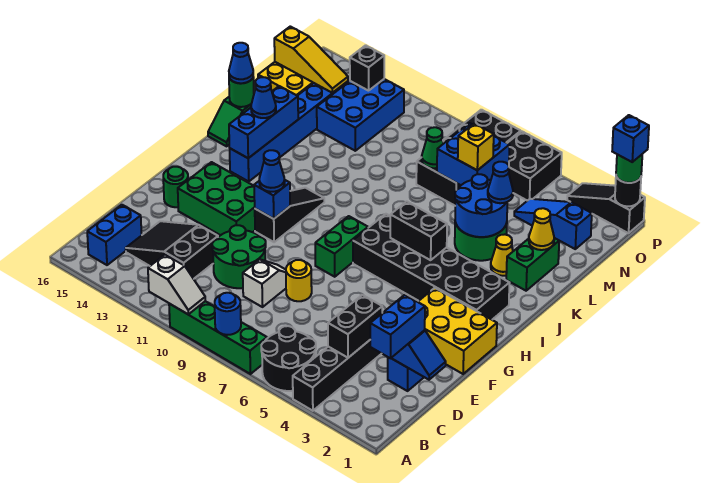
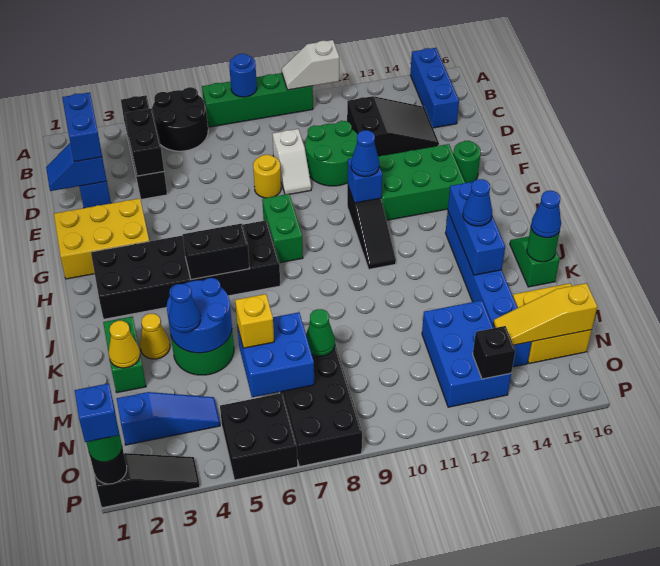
blue 1x2 brick [87,205,142,265] -> blue 1x3 brick [410,48,459,128]

